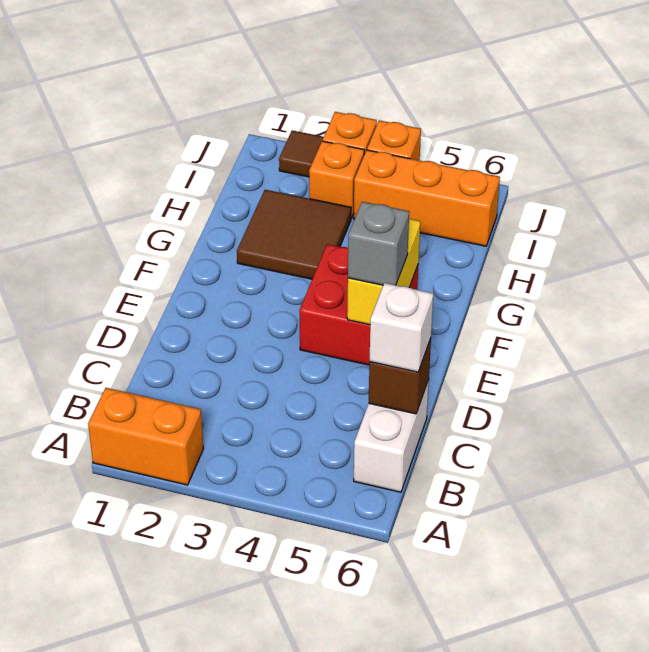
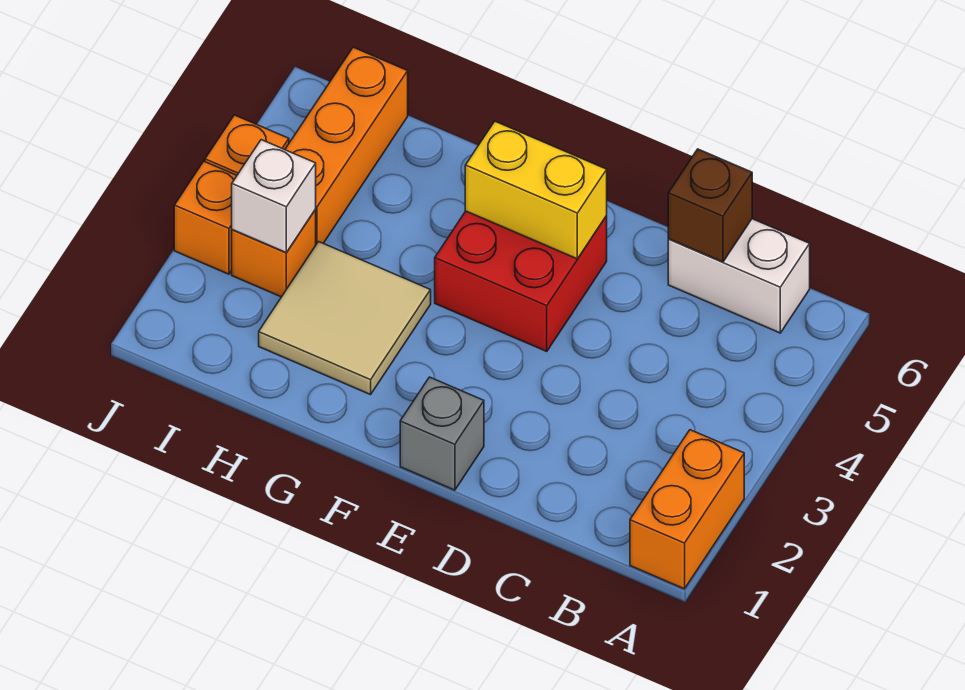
white 1x1 brick [370,283,433,372] -> white 1x1 brick moved to [232,140,316,253]
grey 1x1 brick [348,202,409,285] -> grey 1x1 brick moved to [400,377,484,490]
brown 2x2 tile [237,190,351,279] -> tan 2x2 tile [259,242,431,395]
brown 1x1 tile [279,130,324,177] -> none

